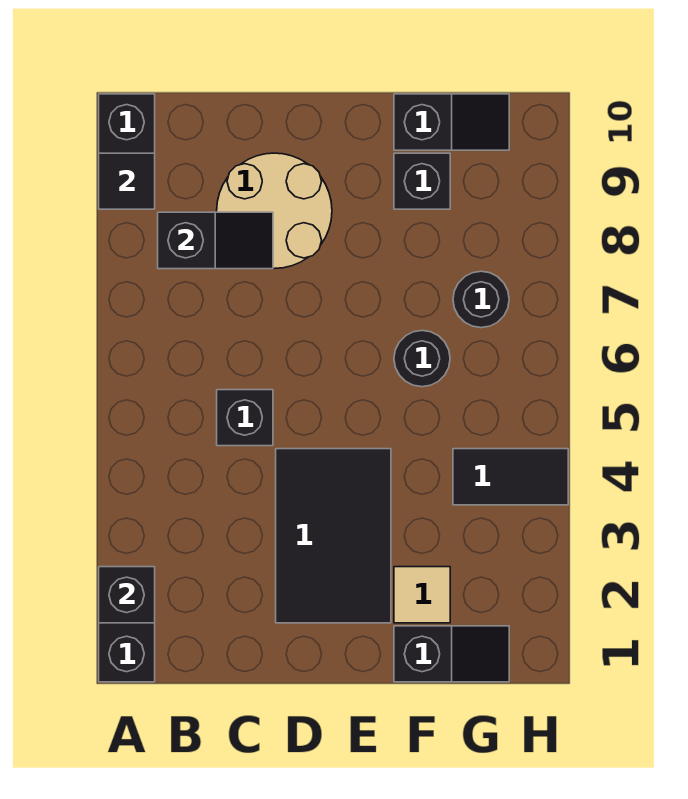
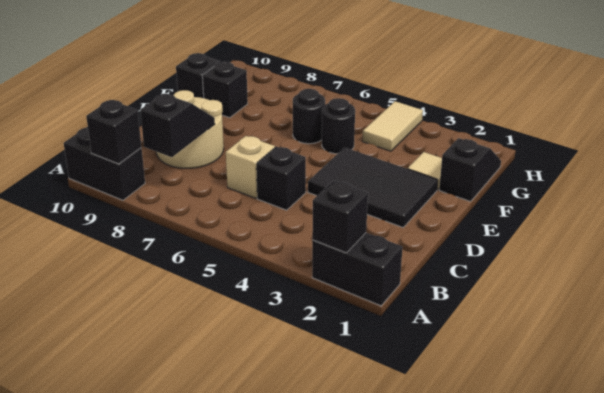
black 1x1 tile [99,153,155,209] -> black 1x1 brick [86,100,141,164]
none -> tan 1x1 brick [226,136,275,198]
black 1x2 tile [453,449,568,505] -> tan 1x2 tile [362,101,423,151]
black 1x1 round brick [453,271,509,328] -> black 1x1 round brick moved to [322,98,355,154]

